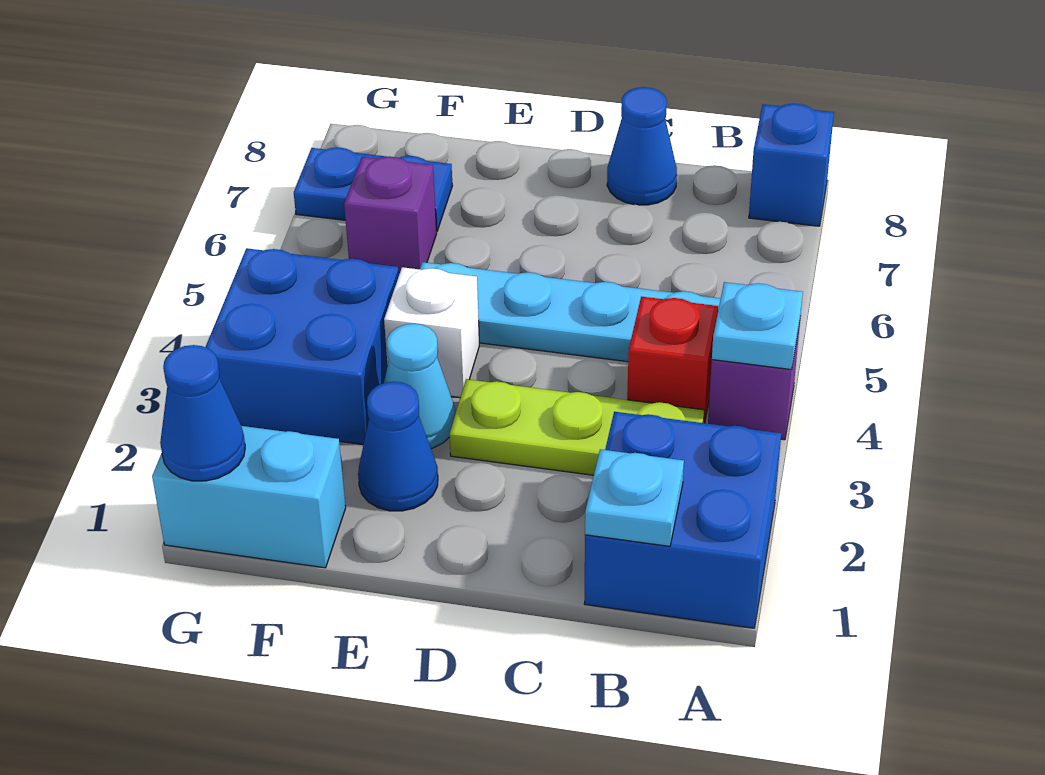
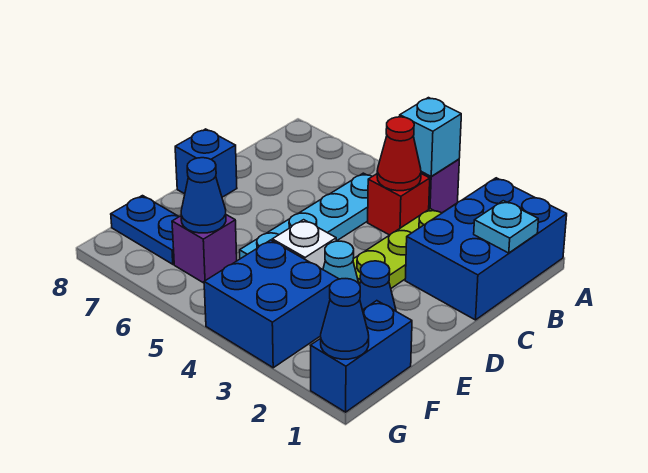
blue 2x2 brick [584,412,781,628] -> blue 2x3 brick [405,178,567,320]
cyan 1x1 plate [712,282,803,370] -> cyan 1x1 brick [400,98,461,177]
blue 1x1 brick [749,104,834,226] -> blue 1x1 brick moved to [175,129,237,197]
none -> red 1x1 cone [377,117,421,191]
blue 1x1 cone [607,87,677,205] -> blue 1x1 cone moved to [181,158,226,233]
cyan 1x2 brick [152,426,346,568] -> blue 1x2 brick [310,301,412,412]
blue 1x2 plate [294,147,452,231] -> blue 1x2 plate turned to [111,196,179,264]

